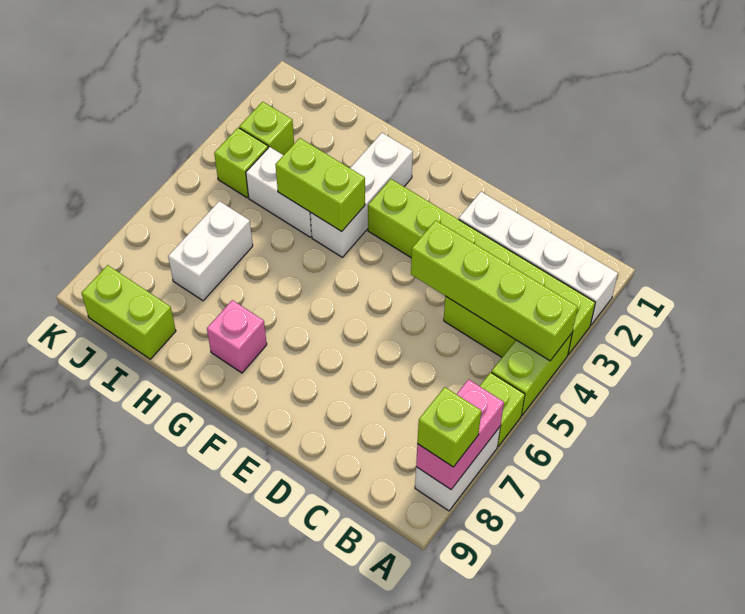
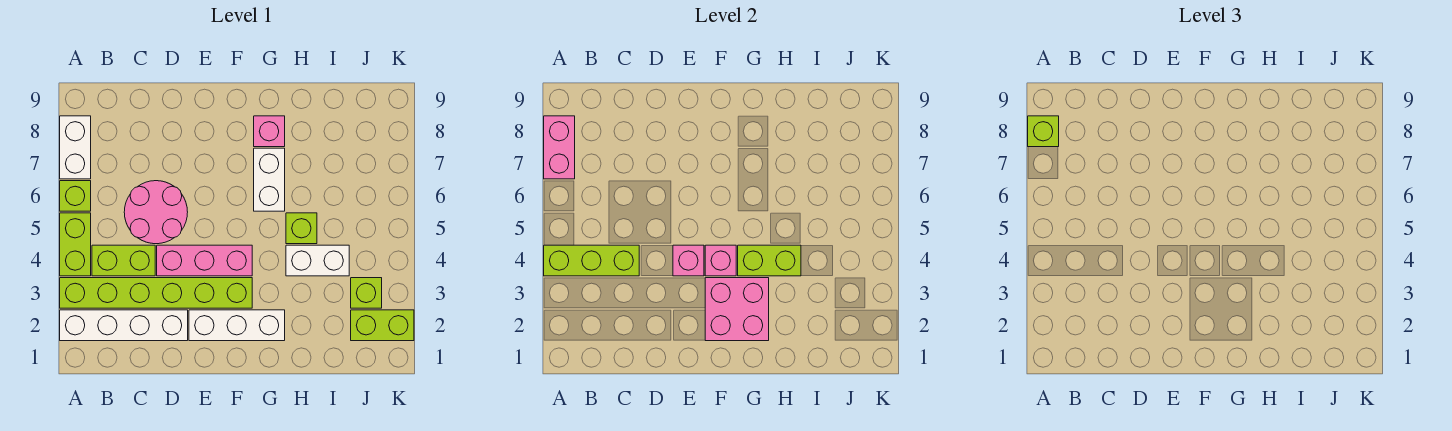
lime 1x4 brick [411,220,578,361] -> lime 1x3 brick [544,245,639,276]
none -> pink 2x2 round brick [124,181,188,244]
none -> pink 1x3 brick [157,245,252,276]
none -> pink 1x1 brick [673,245,704,276]
none -> pink 2x2 brick [705,278,769,341]
none -> pink 1x1 brick [705,245,736,276]
white 1x3 brick [310,133,413,257] -> white 1x3 brick turned to [189,310,285,341]
white 1x2 brick [168,201,253,301] -> white 1x2 brick moved to [254,148,285,211]
lime 1x2 brick [82,265,176,359] -> lime 1x2 brick moved to [351,310,414,341]
lime 1x1 brick [214,128,268,198] -> lime 1x1 brick moved to [286,213,317,244]

